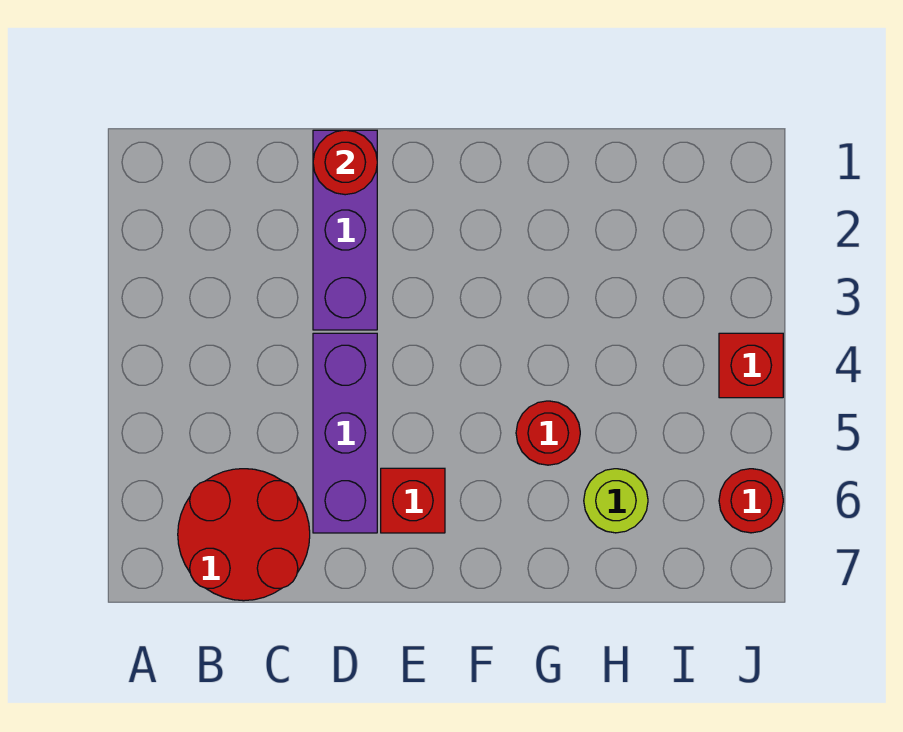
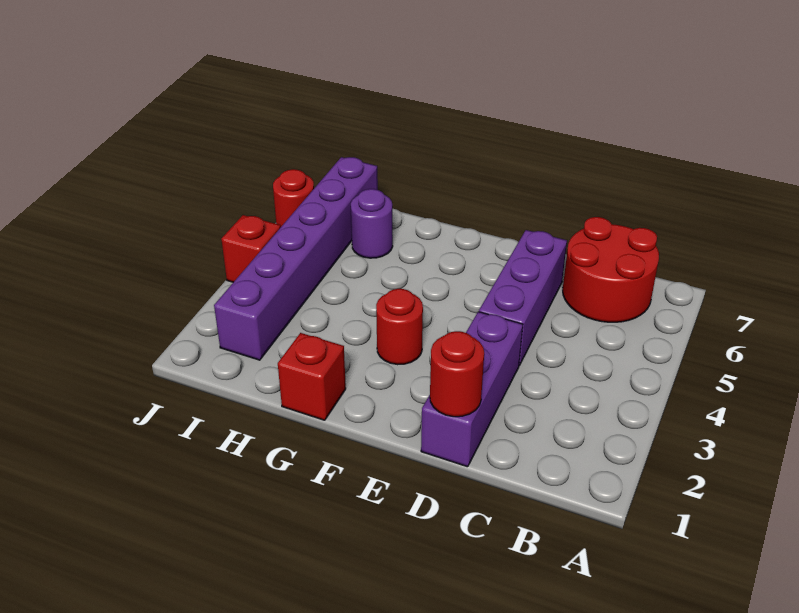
red 1x1 brick [381,468,445,533] -> red 1x1 brick moved to [278,333,346,420]
red 1x1 round brick [516,401,580,465] -> red 1x1 round brick moved to [376,289,423,365]
lime 1x1 round brick [584,469,648,533] -> purple 1x1 round brick [351,189,393,258]
none -> purple 1x6 brick [214,157,378,360]

